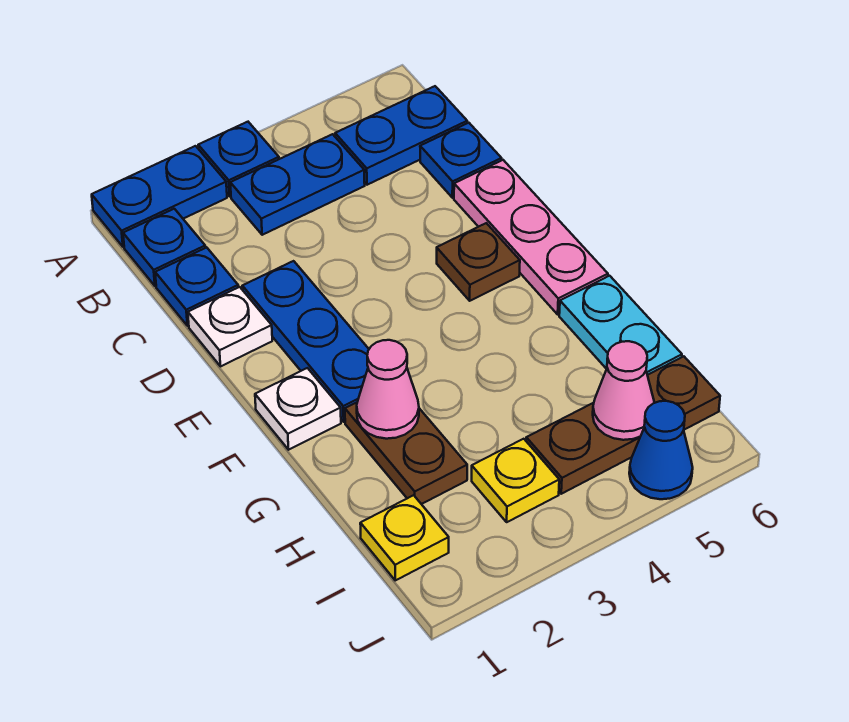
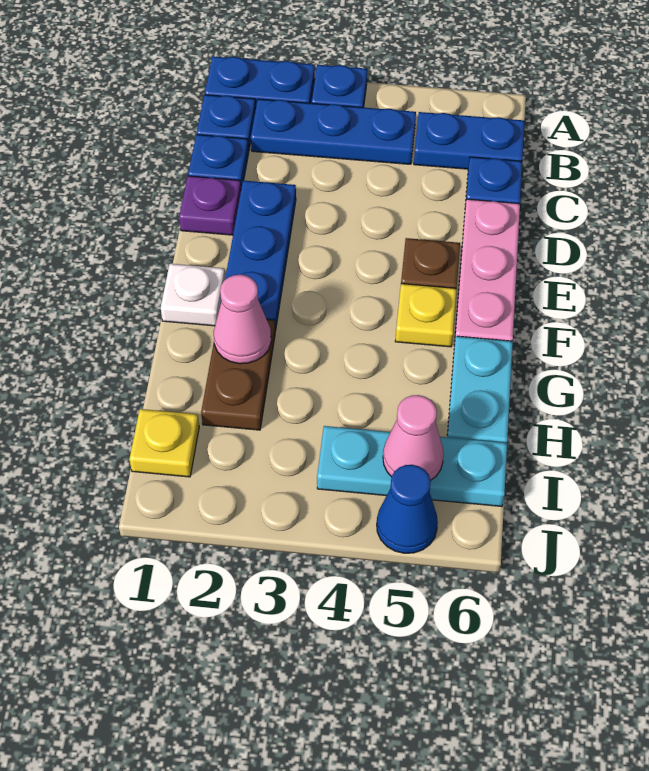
blue 1x2 plate [230,134,365,235] -> blue 1x3 plate [251,99,416,164]
white 1x1 plate [188,287,272,366] -> purple 1x1 plate [179,176,241,235]
yellow 1x1 plate [472,439,559,522] -> yellow 1x1 plate moved to [395,284,457,347]
brown 1x3 plate [526,356,720,494] -> cyan 1x3 plate [317,426,507,506]

